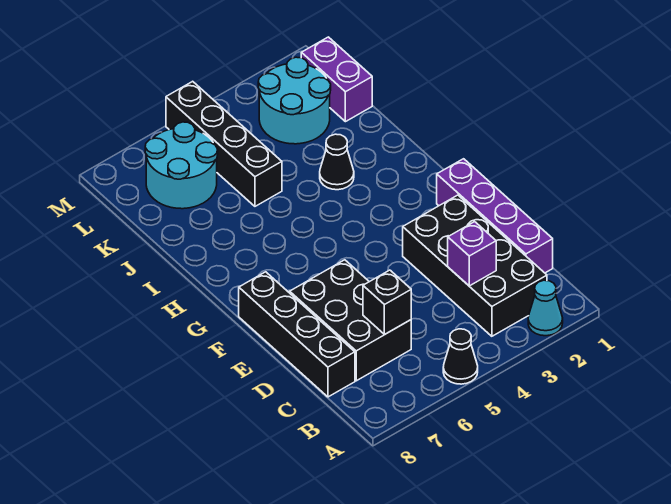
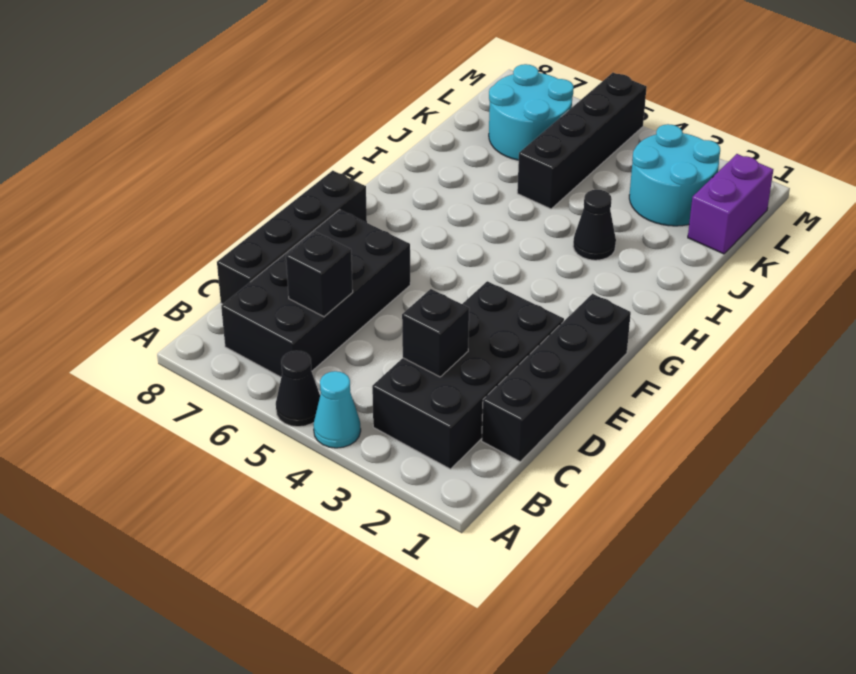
cyan 1x1 cone [528,280,563,336] -> cyan 1x1 cone moved to [313,371,361,448]
purple 1x4 brick [437,159,553,273] -> black 1x4 brick [482,294,631,462]
purple 1x1 brick [448,222,496,286] -> black 1x1 brick [402,289,469,377]
black 2x3 brick [290,260,411,381] -> black 2x4 brick [221,210,410,377]

